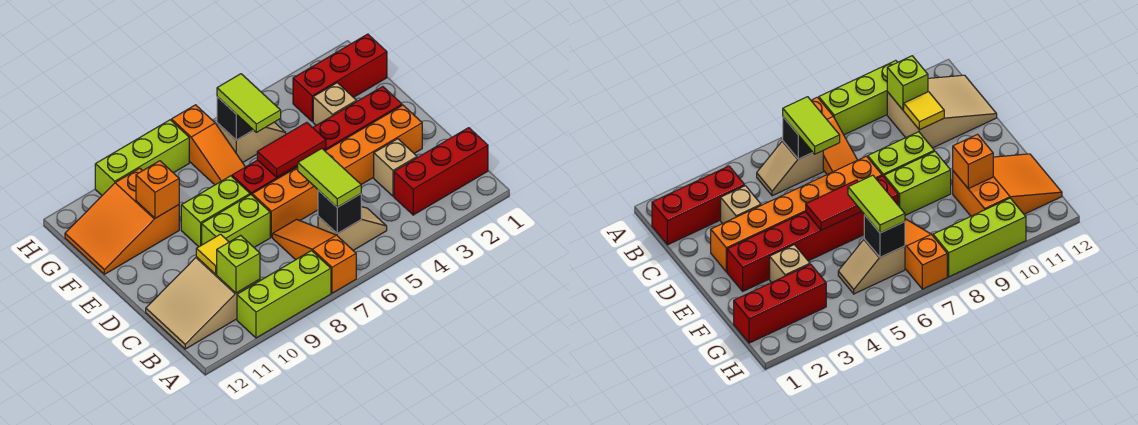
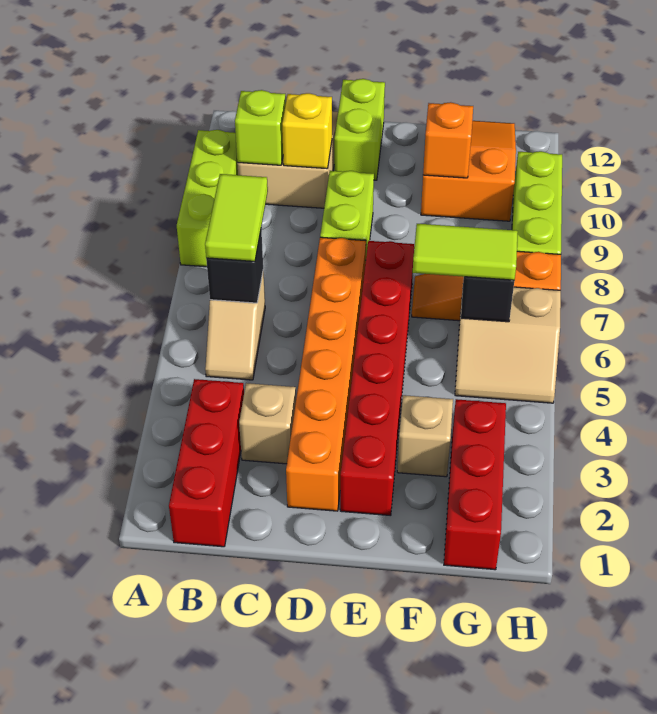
orange 1x3 slope [272,219,356,293] -> none
lime 1x2 tile [297,149,361,207] -> lime 1x2 tile turned to [205,174,268,261]
yellow 1x1 tile [196,234,229,274] -> yellow 1x1 brick [282,93,332,169]
red 1x2 tile [257,122,326,177] -> none
lime 1x2 brick [181,176,250,247] -> lime 1x2 brick moved to [334,79,385,180]
tan 1x2 slope [217,122,286,163] -> tan 2x2 slope [455,287,561,403]

